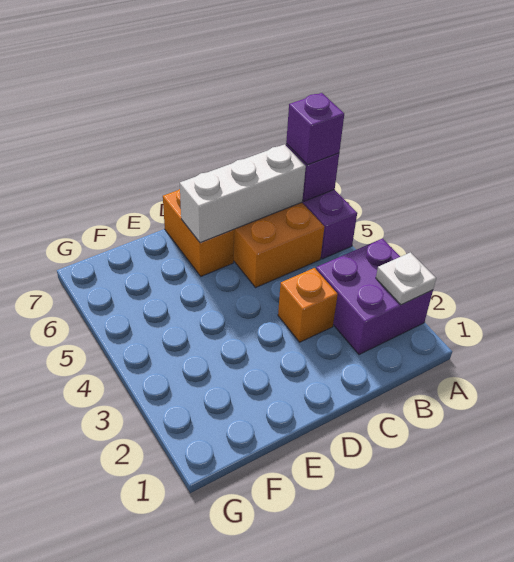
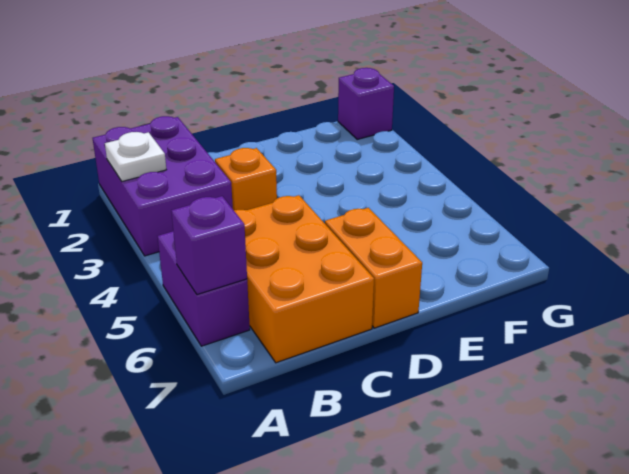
purple 2x2 brick [316,239,433,355] -> purple 2x3 brick [93,116,233,256]
purple 1x1 brick [286,93,344,165] -> purple 1x1 brick moved to [338,68,394,139]
white 1x3 brick [180,144,306,243] -> none

